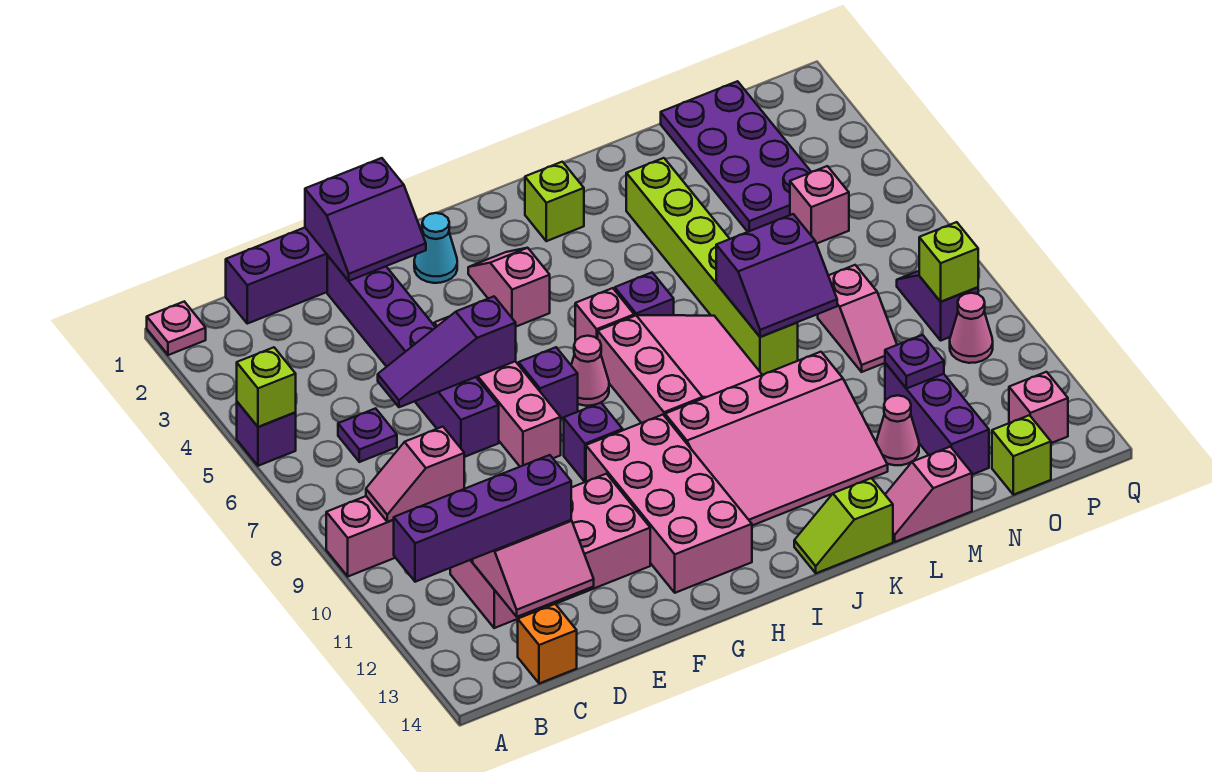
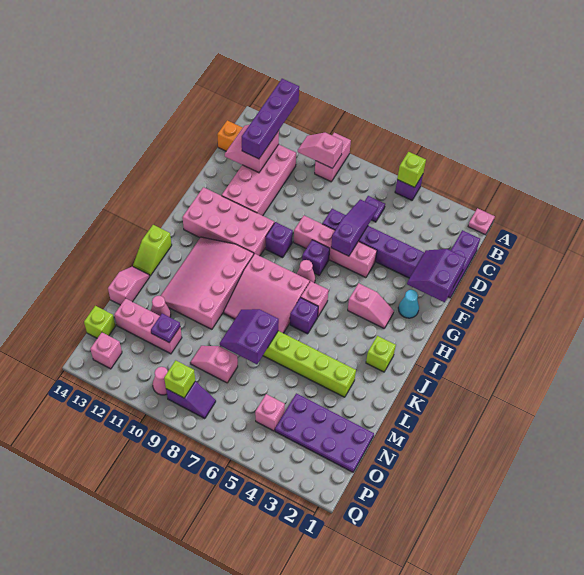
pink 1x2 slope [366,427,464,522] -> pink 1x2 slope turned to [298,133,343,168]
lime 1x2 slope [794,478,893,573] -> lime 1x2 slope turned to [133,225,172,276]
purple 1x3 brick [885,363,989,475] -> pink 1x3 brick [114,298,182,354]

